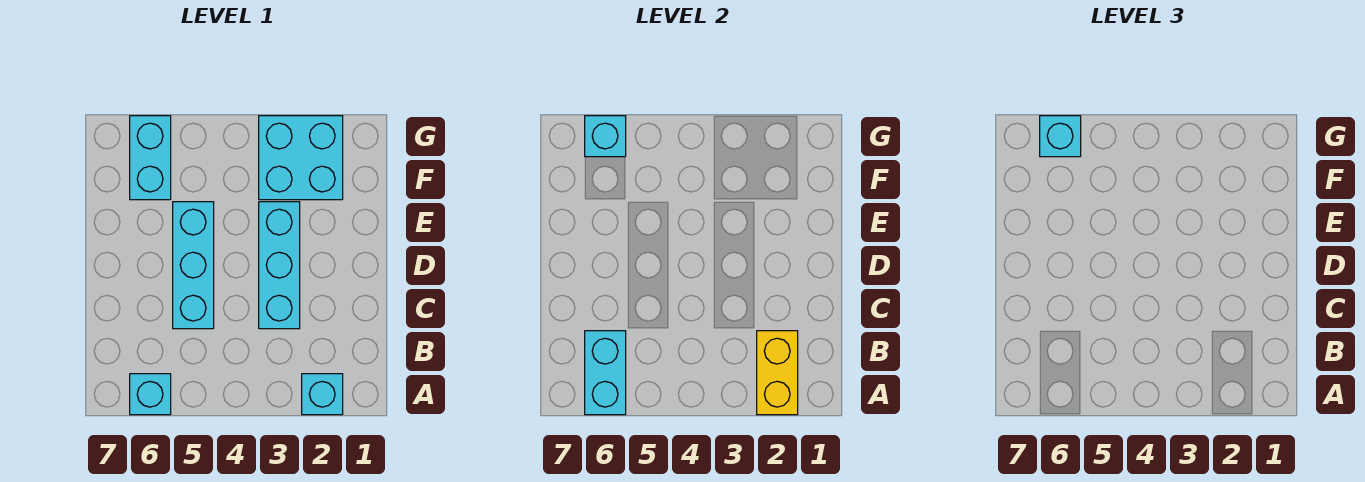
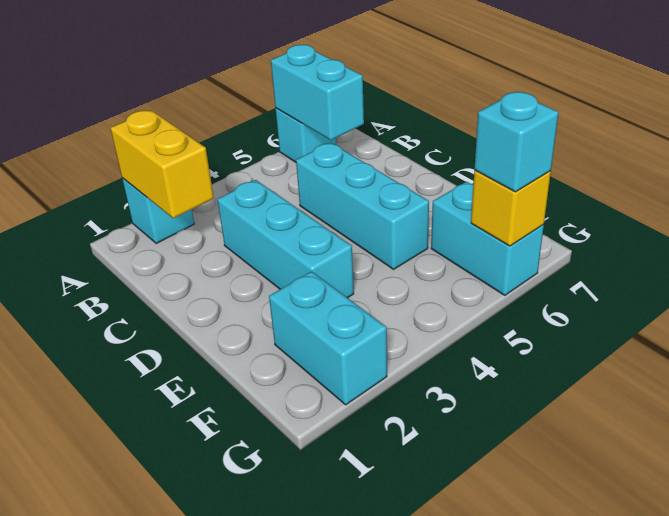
cyan 2x2 brick [259,116,343,200] -> cyan 1x2 brick [269,271,387,405]
cyan 1x1 brick [585,116,626,157] -> yellow 1x1 brick [471,170,551,246]

